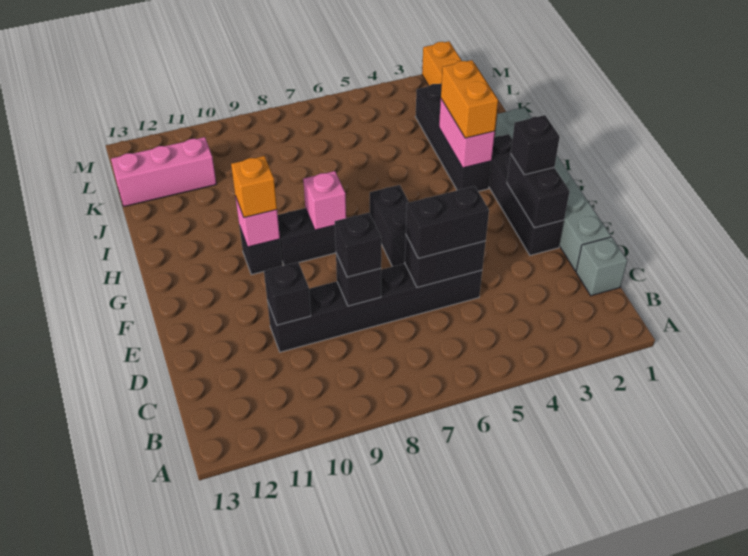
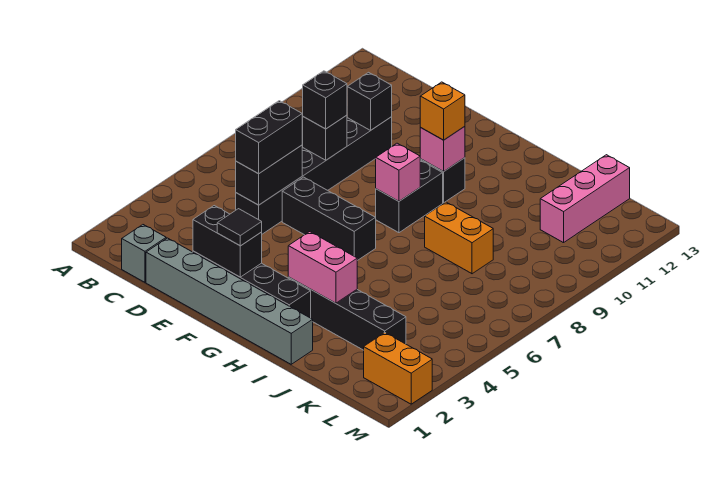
black 1x1 brick [511,115,560,175] -> black 1x1 tile [217,209,262,246]
orange 1x2 brick [441,60,498,138] -> orange 1x2 brick moved to [425,202,493,274]

